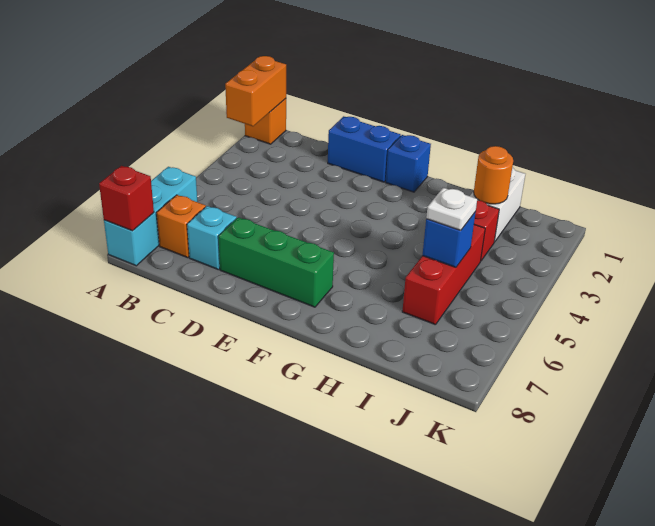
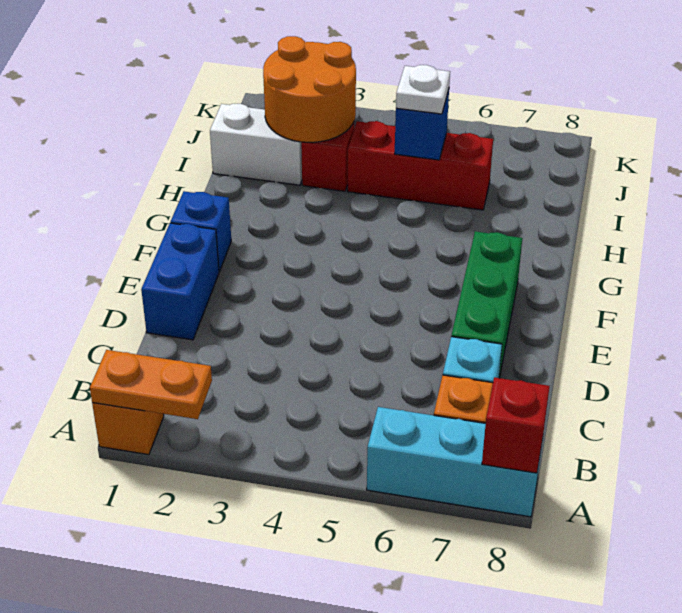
orange 1x2 brick [225,56,286,126] -> orange 1x2 plate [90,350,212,419]
orange 1x1 round brick [474,146,513,204] -> orange 2x2 round brick [263,36,356,142]

